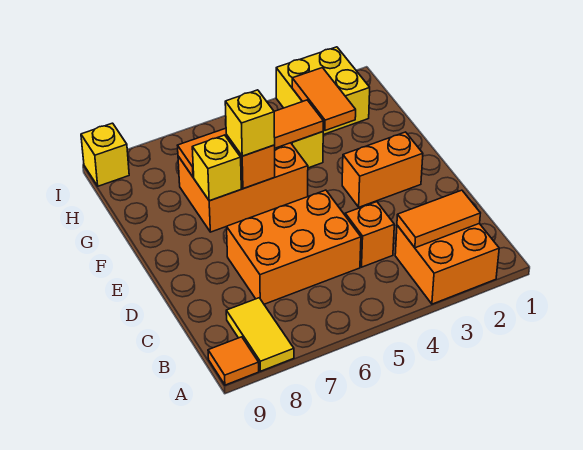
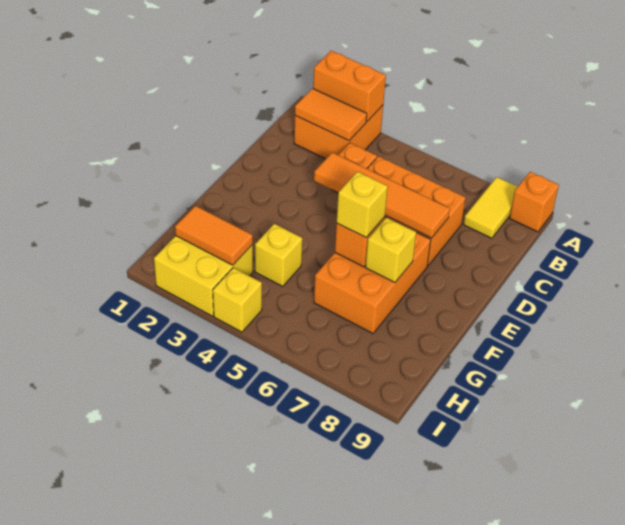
orange 1x1 tile [208,337,259,385] -> orange 1x1 brick [510,172,559,232]
orange 1x2 brick [342,132,423,207] -> orange 1x2 brick moved to [313,51,386,122]
orange 2x3 brick [178,143,308,232] -> orange 2x3 brick turned to [314,217,431,333]
orange 1x2 tile [292,68,356,130] -> orange 1x2 tile turned to [175,206,253,265]
orange 1x4 tile [178,100,323,177] -> orange 1x4 tile moved to [314,153,450,238]
yellow 1x1 brick [81,123,129,186] -> yellow 1x1 brick moved to [213,268,262,332]

